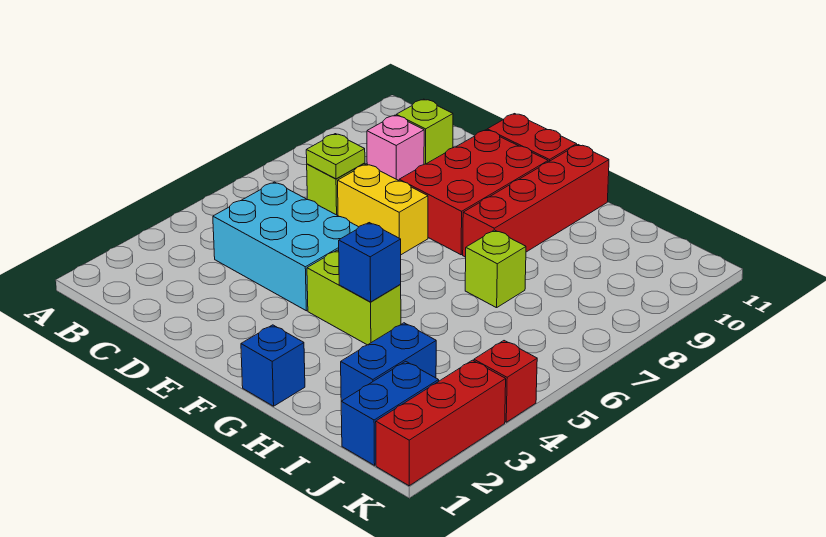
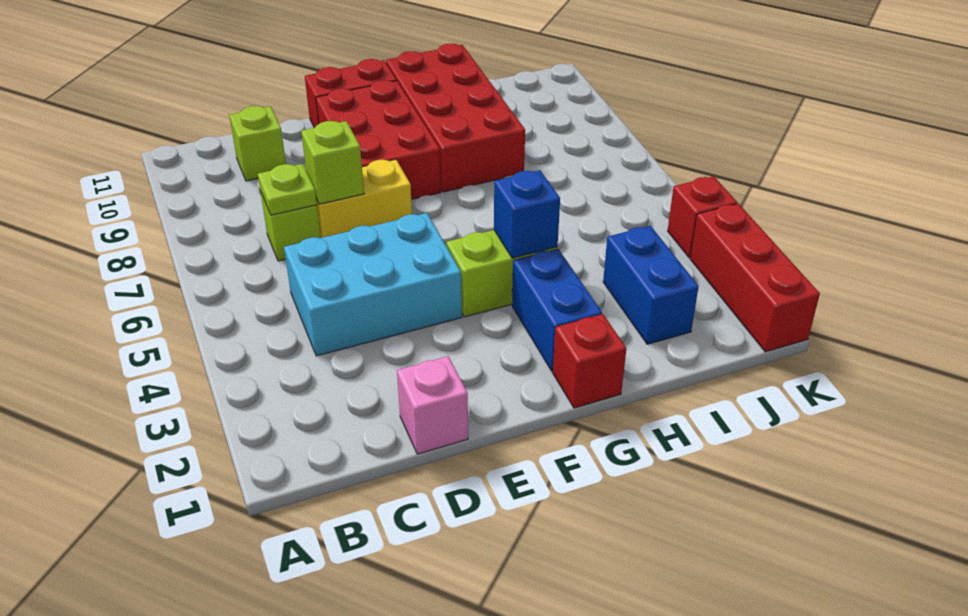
pink 1x1 brick [367,115,424,181] -> pink 1x1 brick moved to [397,356,468,454]
blue 1x1 brick [241,325,305,406] -> red 1x1 brick [553,314,626,408]
red 1x4 brick [463,145,609,257] -> red 2x4 brick [386,44,525,192]
lime 1x1 brick [465,230,526,308] -> lime 1x1 brick moved to [301,121,364,204]
blue 1x2 brick [341,361,439,465] -> blue 1x2 brick moved to [512,249,602,371]

